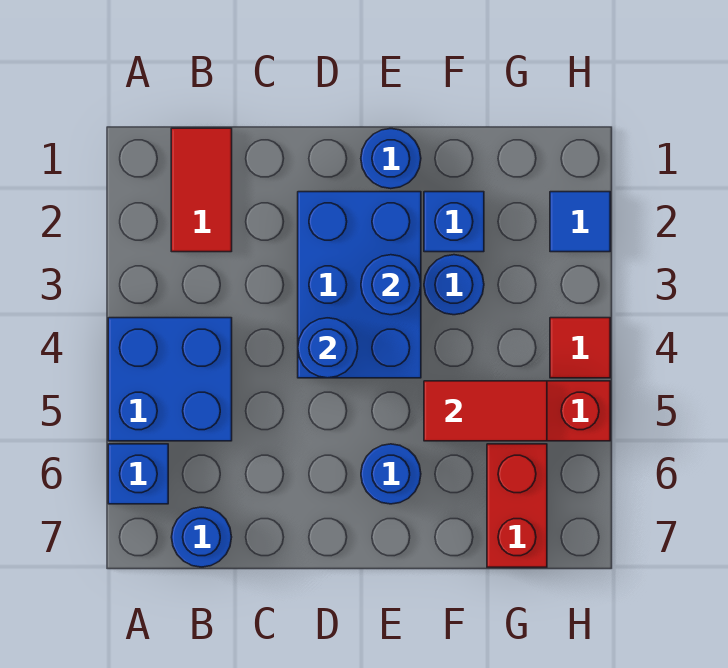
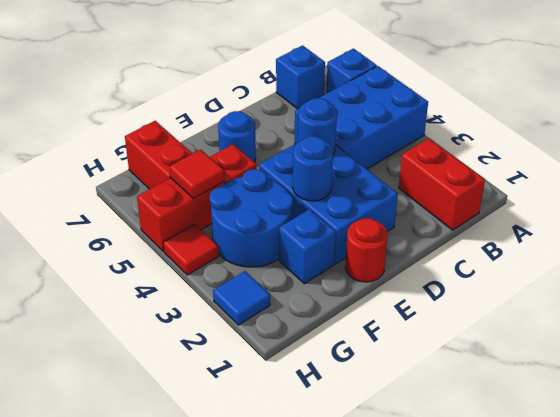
blue 2x2 brick [108,318,232,441] -> blue 2x3 brick [295,66,428,169]
red 1x2 tile [171,128,232,252] -> red 1x2 brick [399,138,485,230]
blue 1x1 round brick [172,507,232,567] -> blue 1x1 brick [276,46,325,109]
blue 1x1 round brick [361,129,421,189] -> red 1x1 round brick [345,218,388,282]
blue 1x1 round brick [424,255,484,315] -> blue 2x2 round brick [210,169,293,267]
red 1x2 tile [424,381,547,441] -> red 1x1 tile [169,150,225,198]

